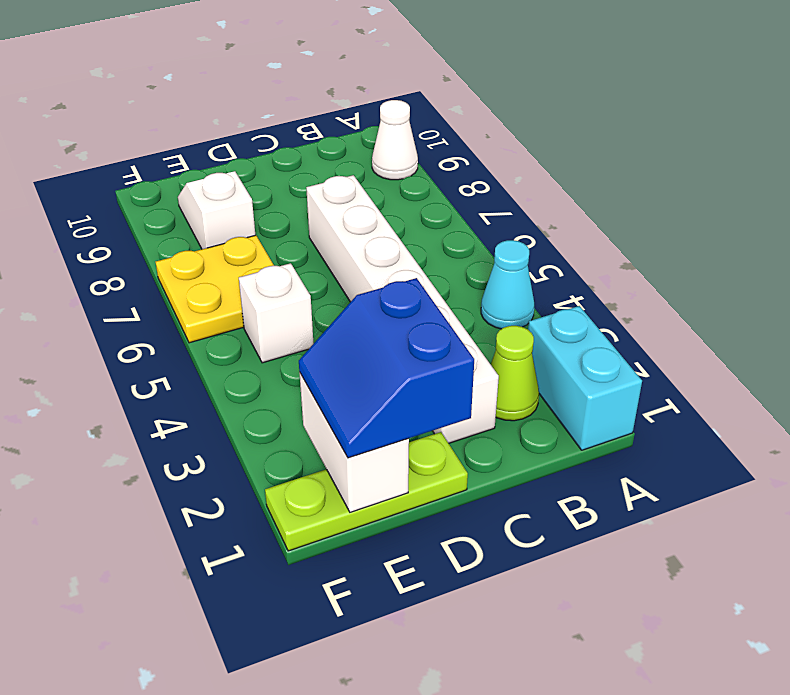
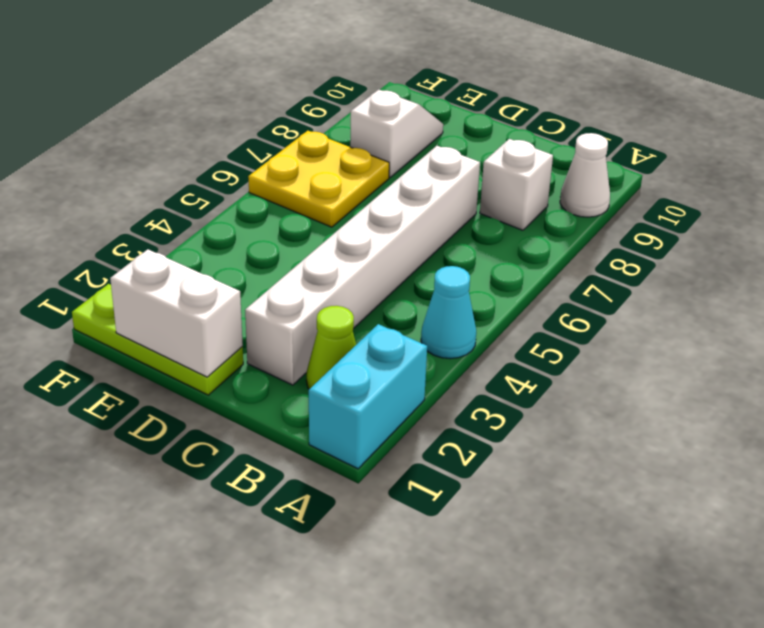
blue 2x2 slope [299,278,474,458] -> none
white 1x2 brick [299,372,409,512] -> white 1x2 brick turned to [110,249,243,377]
white 1x1 brick [239,263,314,363] -> white 1x1 brick moved to [480,139,553,230]

